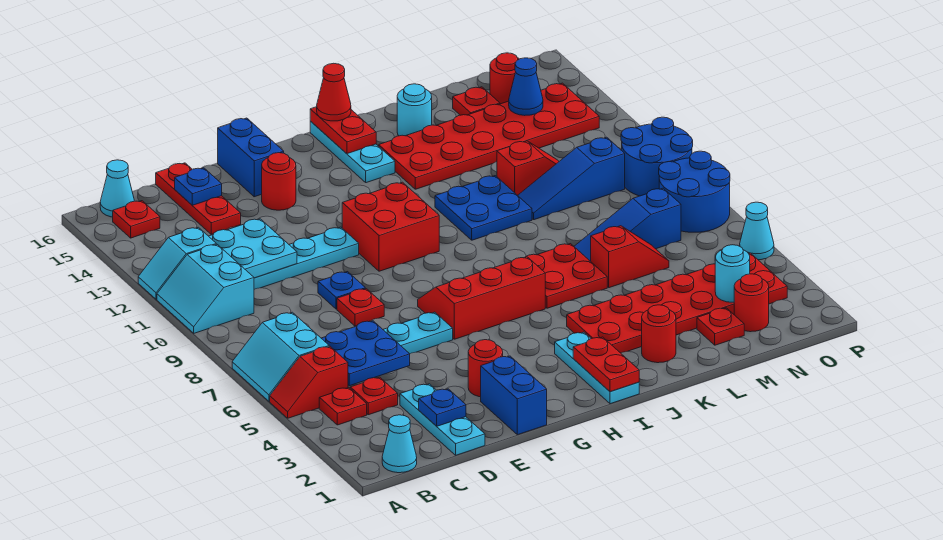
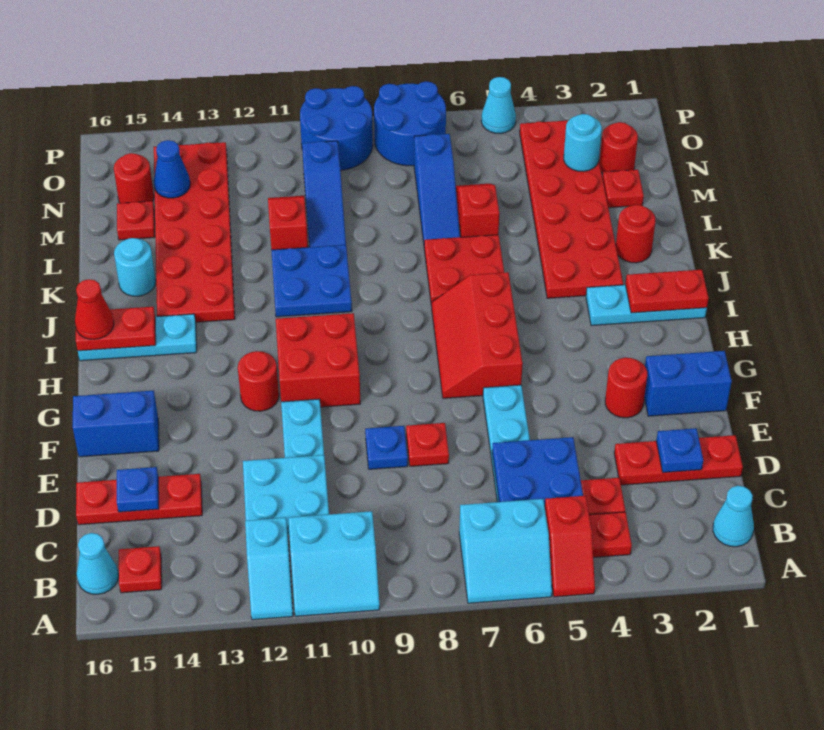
cyan 1x3 plate [400,384,485,455] -> red 1x3 plate [614,435,743,485]
red 1x1 round brick [262,153,296,210] -> red 1x1 round brick moved to [238,351,279,411]

